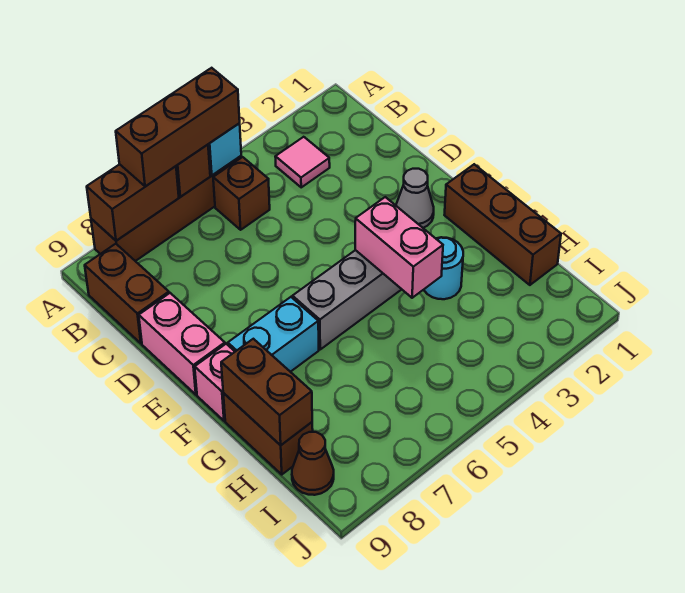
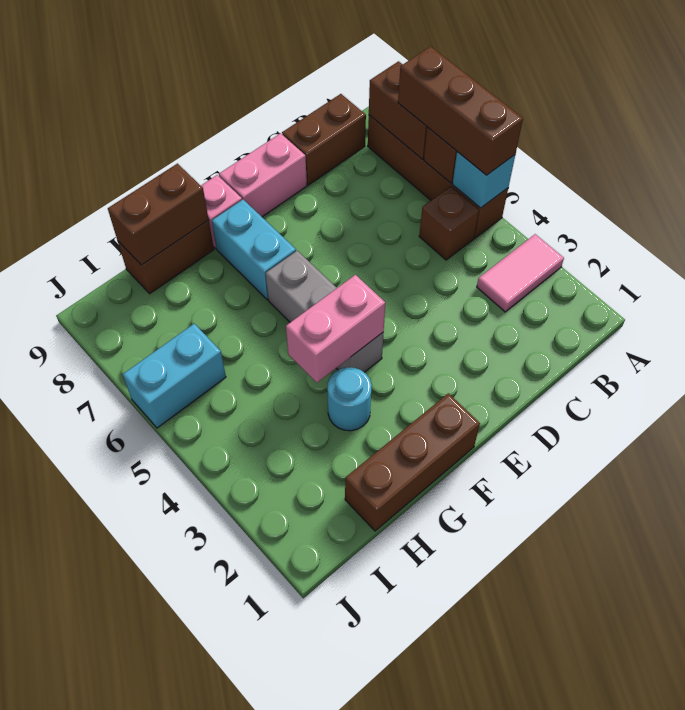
pink 1x1 tile [275,137,330,187] -> pink 1x2 tile [477,234,564,312]
grey 1x1 cone [396,169,434,228] -> none
none -> cyan 1x2 brick [123,324,226,428]
brown 1x1 cone [292,432,334,495] -> none

